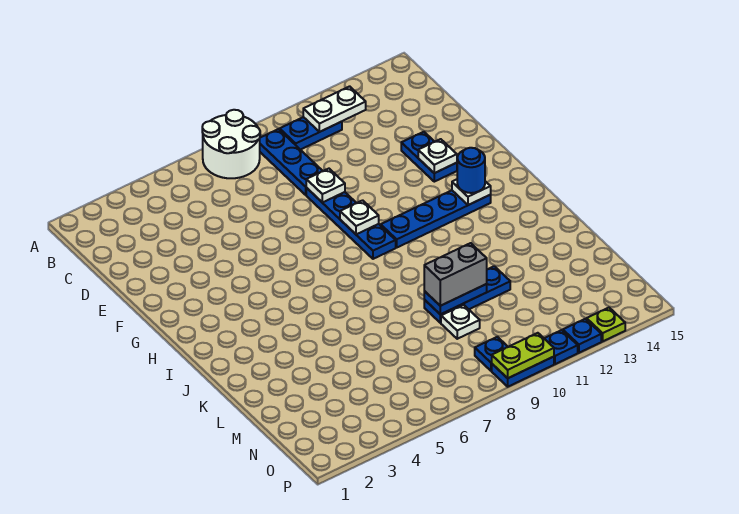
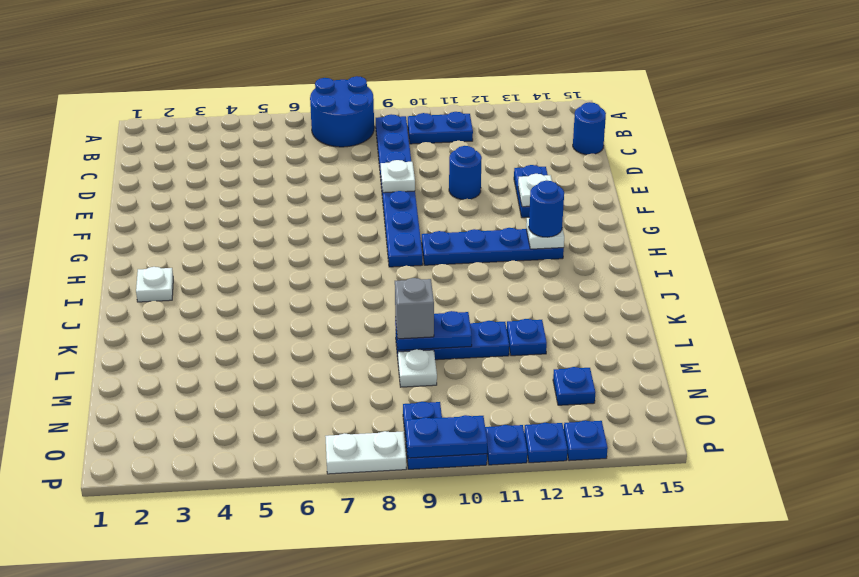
white 2x2 round brick [202,110,260,178] -> blue 2x2 round brick [310,76,374,147]
white 1x2 plate [303,86,366,132] -> white 1x2 plate moved to [325,431,406,474]
none -> blue 1x1 round brick [573,102,606,155]
none -> blue 1x1 round brick [449,146,482,200]
white 1x1 plate [340,200,379,234] -> white 1x1 plate moved to [136,267,173,302]
grey 1x2 brick [424,243,487,306] -> grey 1x1 brick [395,278,434,339]
none -> blue 1x1 plate [507,319,547,356]
none -> blue 1x1 plate [553,367,596,405]
lime 1x2 plate [492,333,554,378] -> blue 1x2 plate [405,415,487,458]
lime 1x1 plate [587,308,625,341] -> blue 1x1 plate [564,421,608,461]

